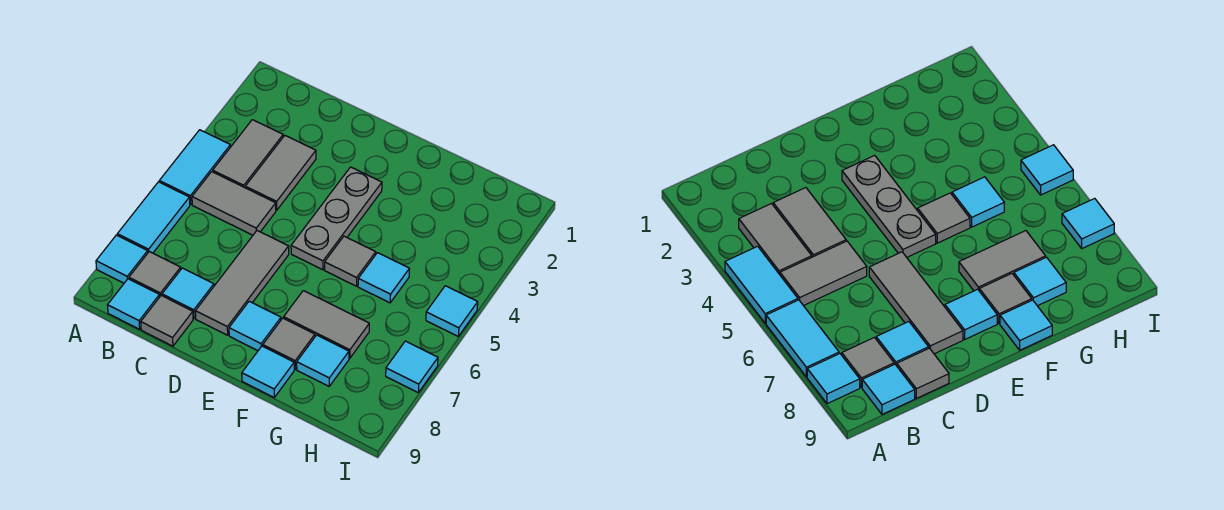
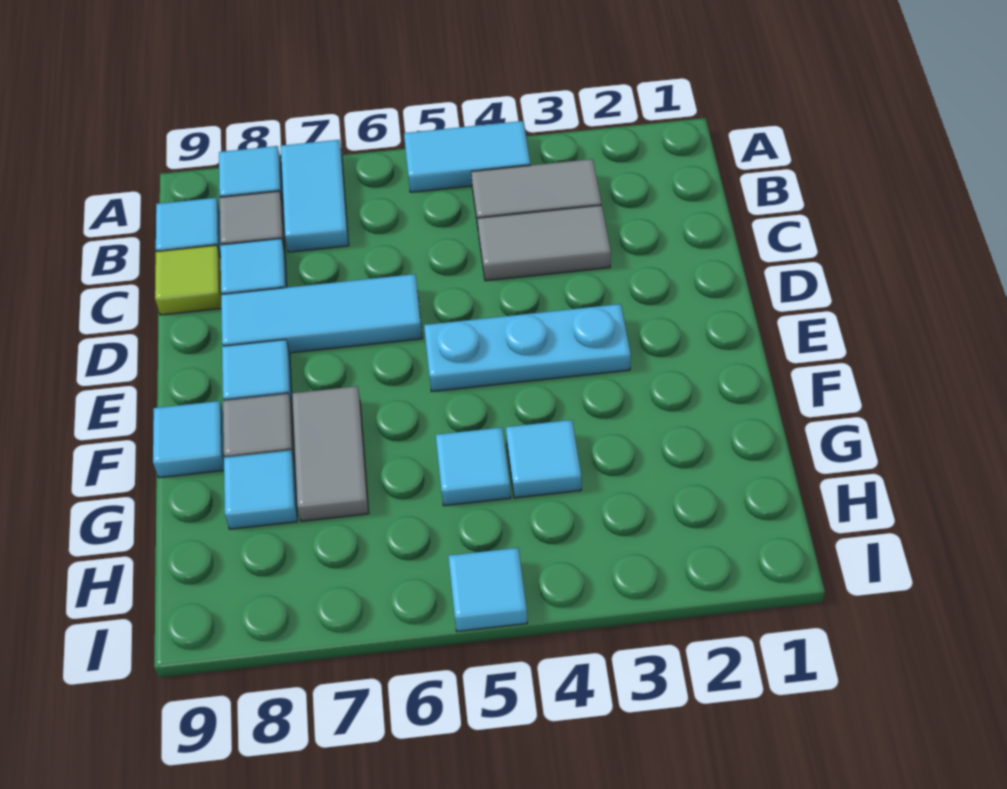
cyan 1x2 tile [117,182,190,253] -> cyan 1x2 tile turned to [281,140,349,252]
grey 1x2 tile [192,172,276,235] -> none
grey 1x1 tile [141,295,193,346] -> lime 1x1 tile [155,245,222,315]
grey 1x3 tile [195,231,289,335] -> cyan 1x3 tile [221,274,422,353]
grey 1x3 plate [291,167,382,270] -> cyan 1x3 plate [424,304,631,392]
grey 1x1 tile [325,236,376,286] -> none
cyan 1x1 tile [386,341,438,392] -> cyan 1x1 tile moved to [506,420,581,498]

